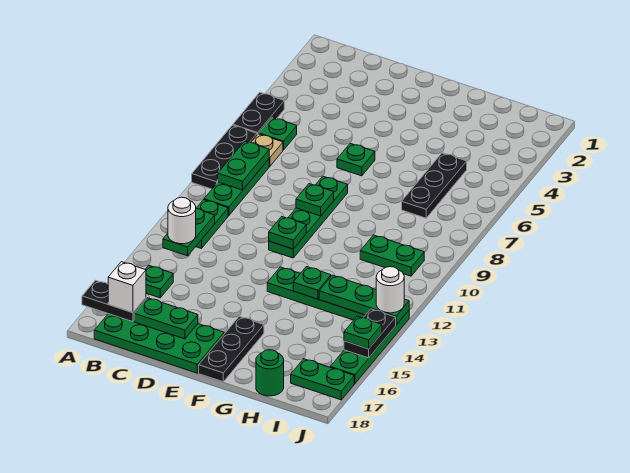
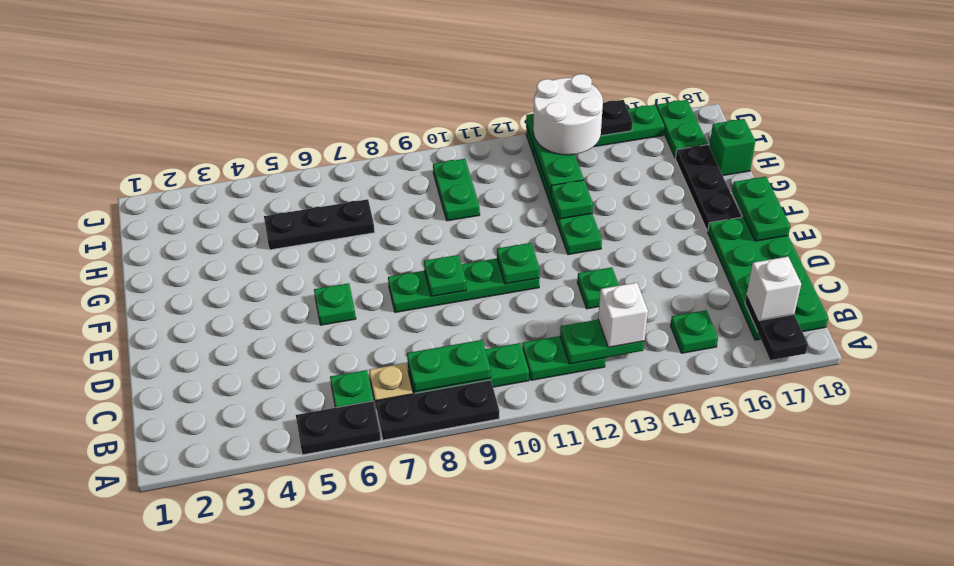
white 1x1 round brick [168,197,196,244] -> white 1x1 brick [598,283,648,347]
green 1x2 plate [134,298,198,339] -> green 1x2 plate moved to [732,177,790,241]
black 1x3 plate [199,316,264,382] -> black 1x3 plate turned to [676,145,741,231]
green 1x1 round brick [256,350,284,396] -> green 1x1 brick [709,119,755,176]
white 1x1 round brick [376,267,404,313] -> white 2x2 round brick [533,74,603,155]
green 1x1 plate [344,316,382,349] -> green 1x1 plate moved to [577,267,619,309]

